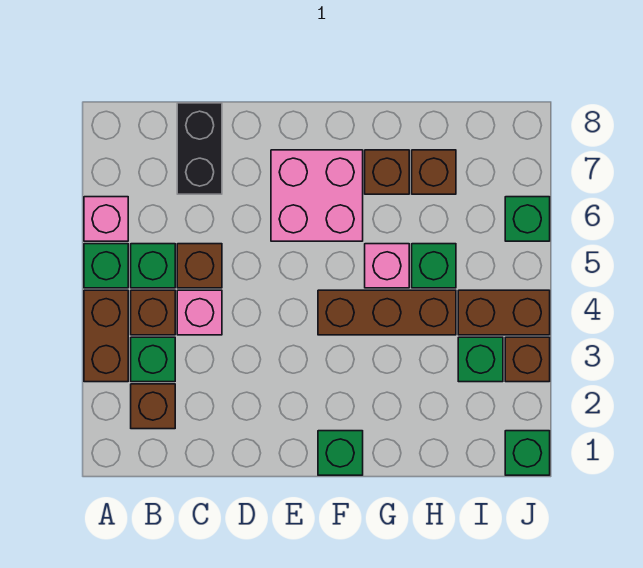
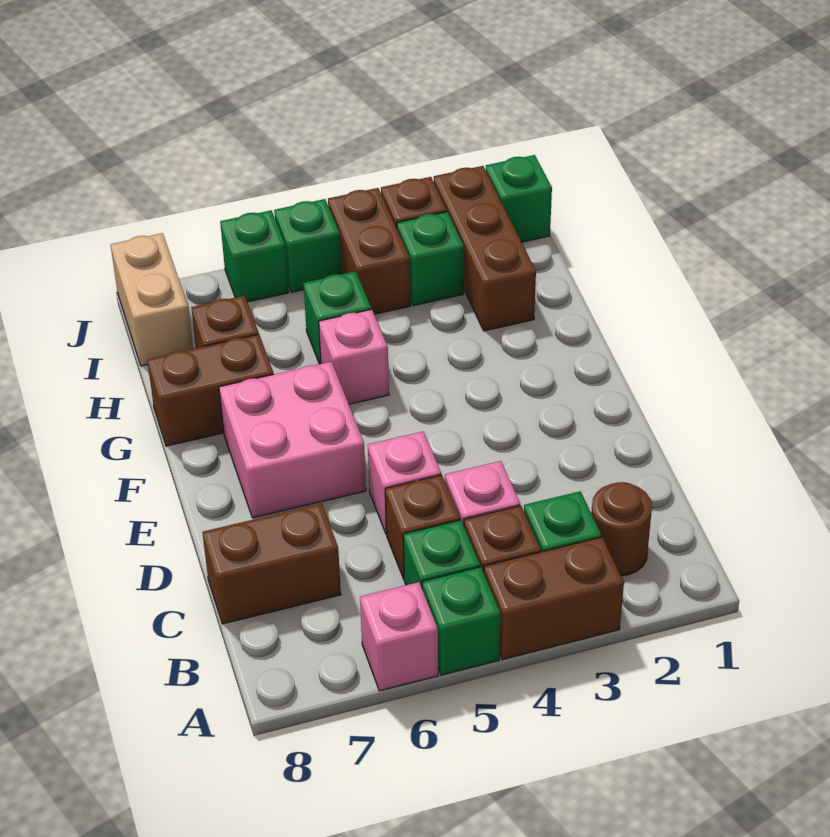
brown 1x1 brick [131,384,175,429] -> brown 1x1 round brick [591,482,652,576]
black 1x2 brick [177,103,222,194] -> brown 1x2 brick [202,503,341,624]
none -> pink 1x1 brick [368,431,441,534]
green 1x1 brick [318,431,363,475] -> green 1x1 brick moved to [274,199,342,292]
brown 1x3 brick [318,290,456,335] -> brown 1x3 brick moved to [434,166,536,331]
brown 1x1 brick [365,150,409,194] -> brown 1x2 brick [147,334,274,446]
none -> tan 1x2 brick [111,233,193,366]

